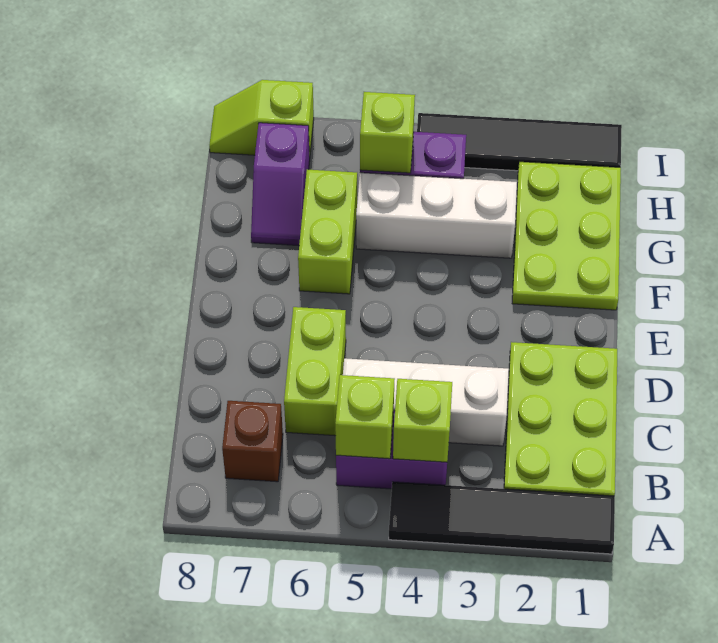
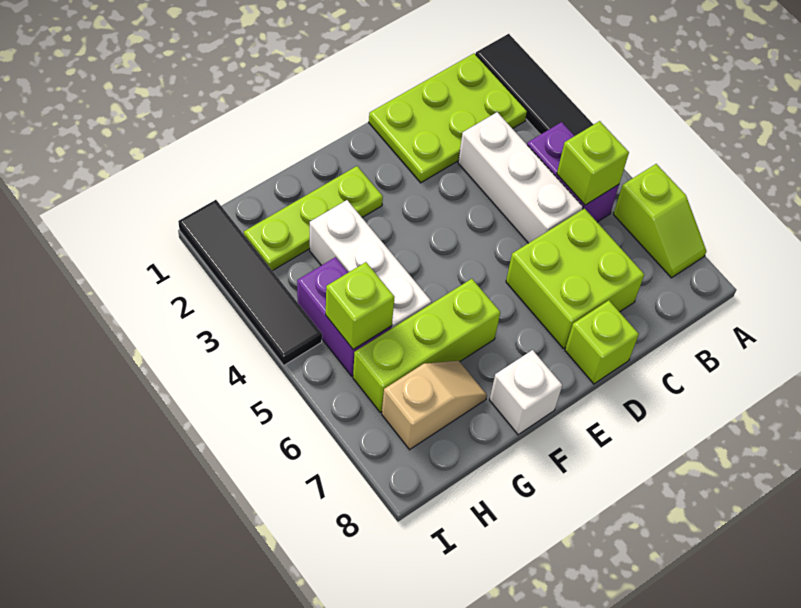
lime 1x1 brick [393,379,452,462] -> lime 1x1 brick moved to [565,300,639,384]
brown 1x1 brick [222,401,283,482] -> none
lime 1x2 brick [284,307,346,436] -> lime 2x2 brick [506,208,644,349]
lime 2x3 plate [512,162,621,310] -> lime 1x3 plate [244,166,383,271]
lime 1x2 brick [298,170,357,294] -> lime 1x3 brick [353,279,500,412]
none -> white 1x1 brick [490,350,562,435]
purple 1x2 slope [251,123,310,246] -> tan 1x2 slope [382,361,487,450]
lime 1x2 slope [209,80,314,156] -> lime 1x2 slope moved to [613,164,706,278]

